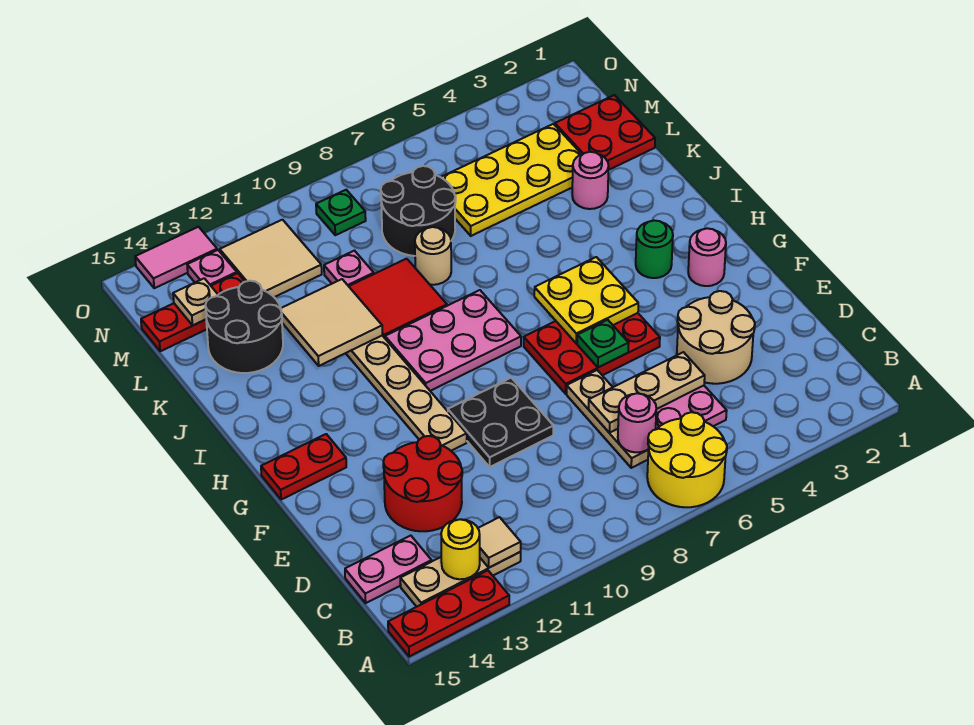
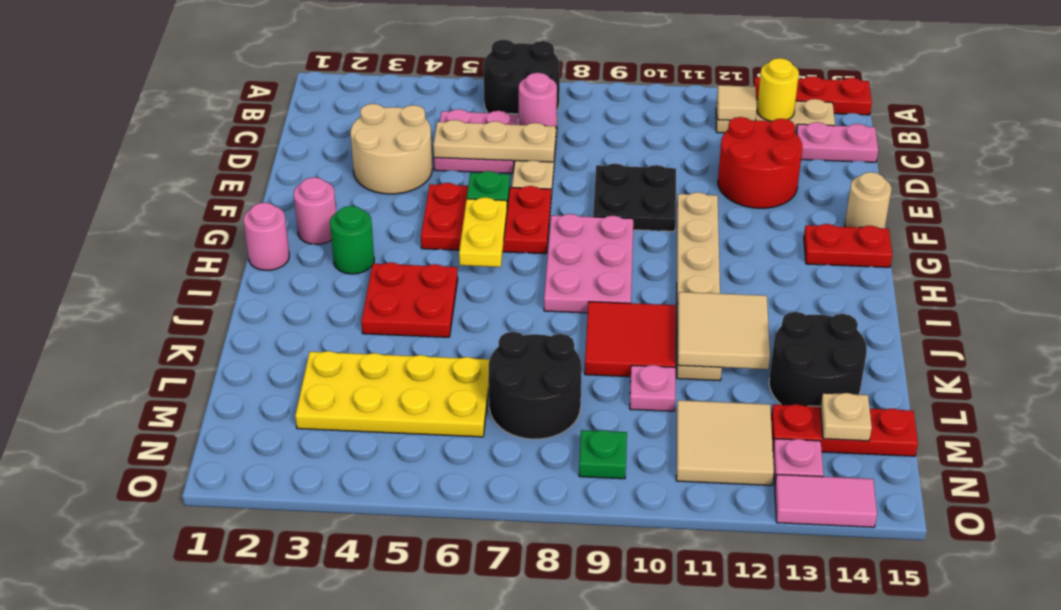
yellow 2x2 round brick [647,412,727,507] -> black 2x2 round brick [483,40,560,124]
yellow 2x2 plate [534,257,638,343] -> yellow 1x2 plate [459,197,507,267]
pink 2x3 plate [385,290,521,391] -> pink 2x3 plate turned to [544,214,633,313]
pink 1x1 round brick [572,152,609,209] -> pink 1x1 round brick moved to [243,203,289,270]
tan 1x1 round brick [415,227,451,285] -> tan 1x1 round brick moved to [845,172,892,228]
red 2x2 plate [555,95,655,170] -> red 2x2 plate moved to [361,262,458,337]

